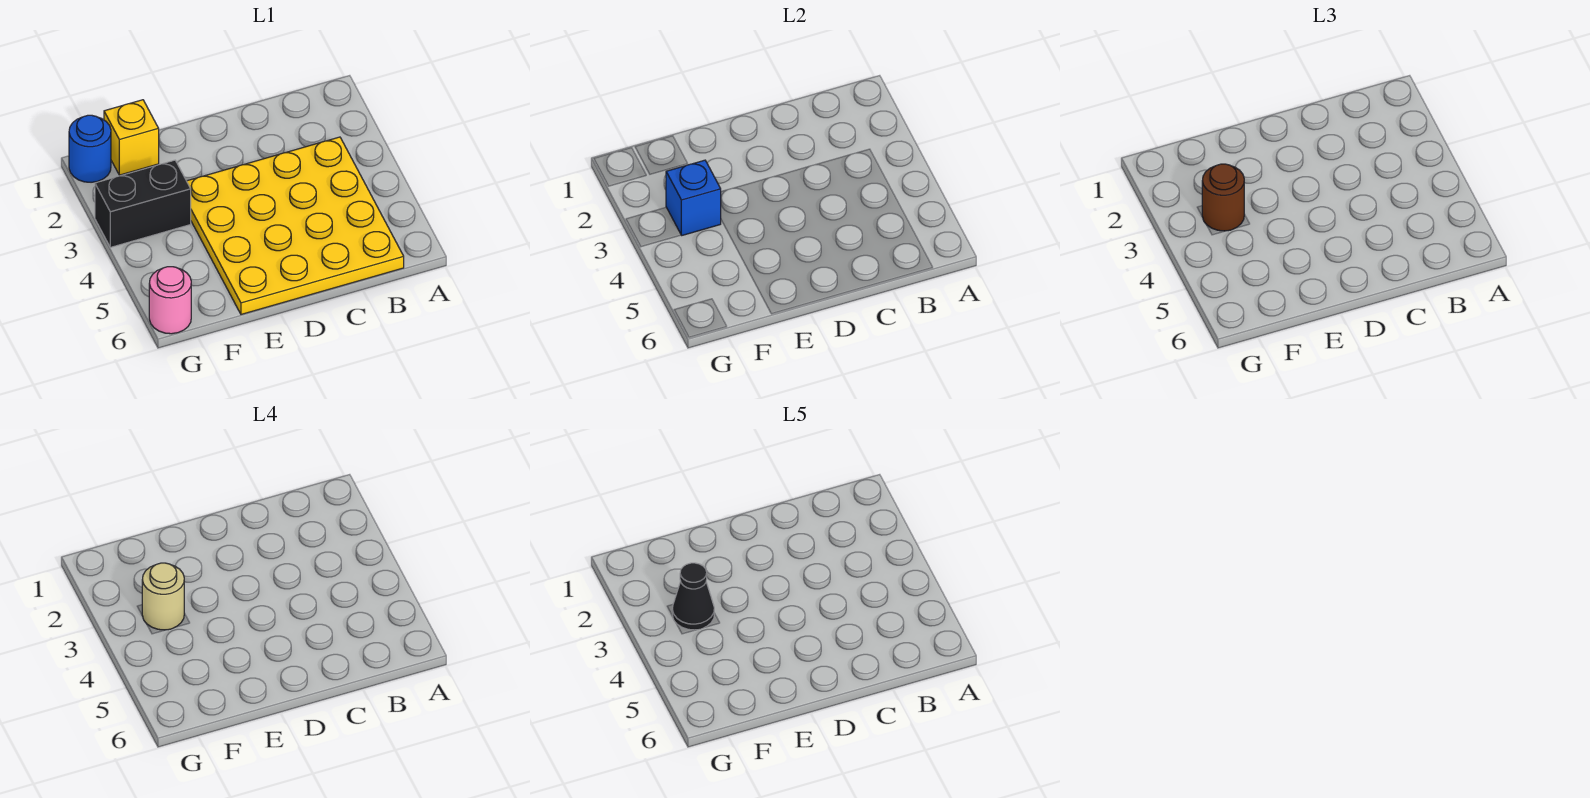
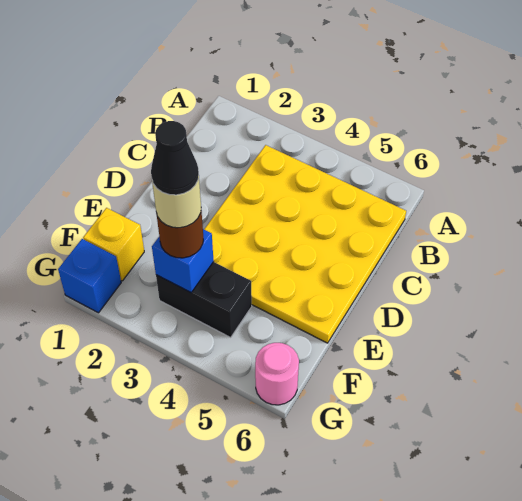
black 1x2 brick [95,160,191,247] -> black 1x2 brick turned to [156,262,252,337]
blue 1x1 round brick [69,115,111,182] -> blue 1x1 brick [58,239,121,313]

